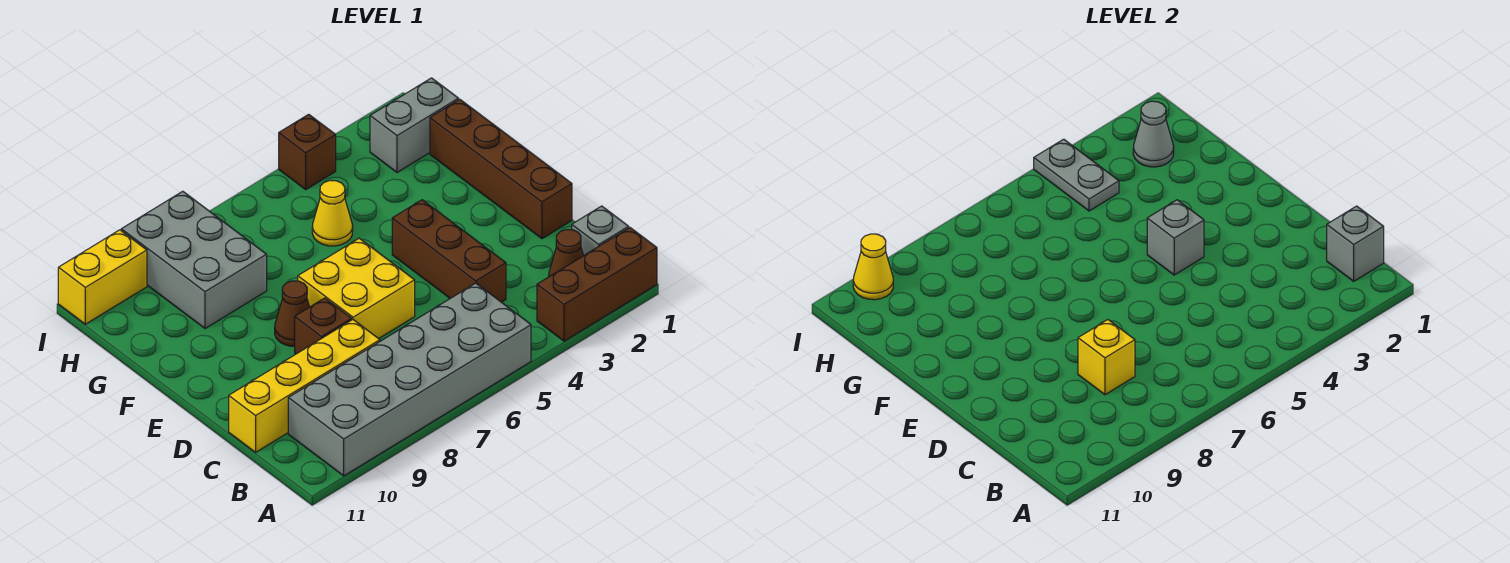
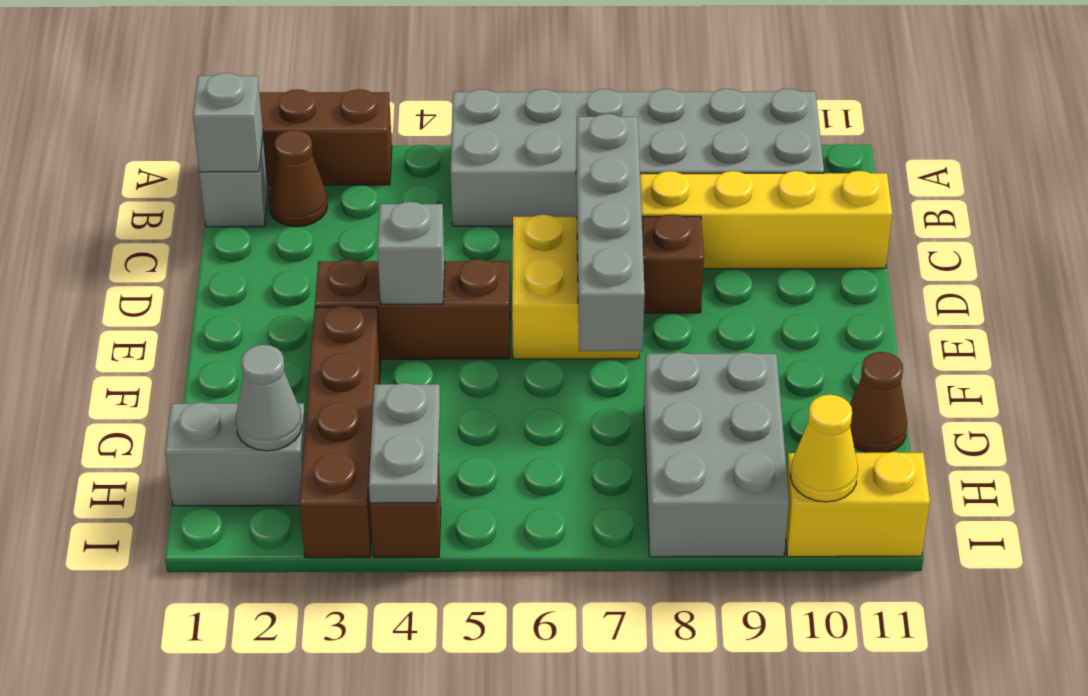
brown 1x3 brick [392,200,506,302] -> brown 1x3 brick turned to [315,259,510,359]
none -> grey 1x4 brick [576,114,645,351]
yellow 1x1 brick [1078,320,1135,395] -> none
brown 1x4 brick [430,99,572,239] -> brown 1x4 brick moved to [300,305,381,558]
brown 1x1 cone [275,281,309,346] -> brown 1x1 cone moved to [850,352,907,453]
yellow 1x1 cone [312,180,353,246] -> none

